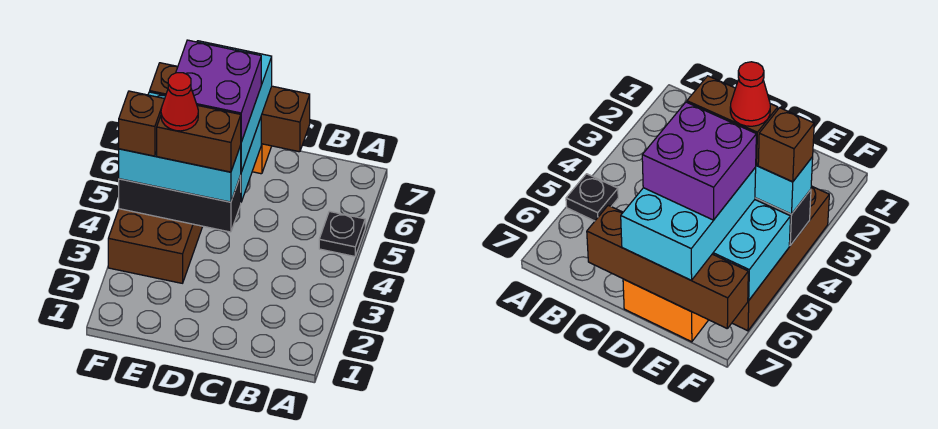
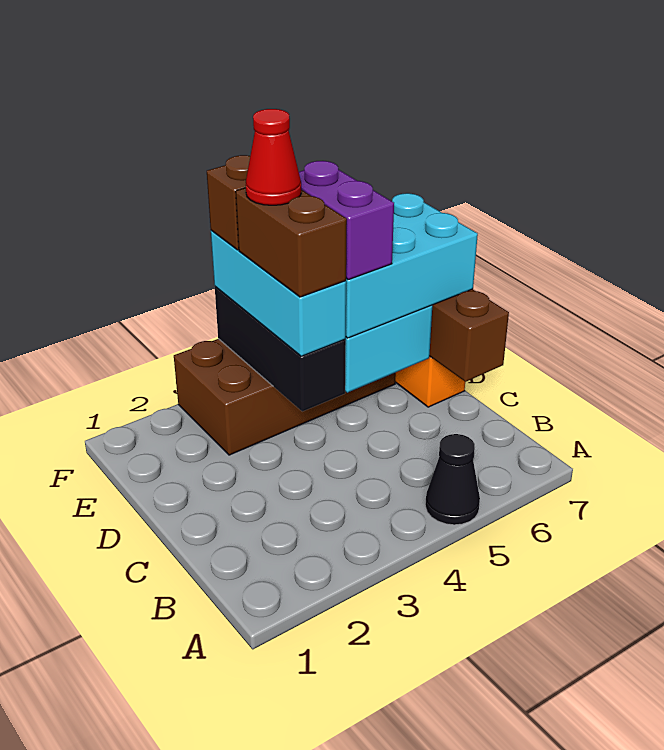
black 1x1 plate [319,211,365,256] -> black 1x1 cone [425,434,480,525]
purple 2x2 brick [176,40,261,142] -> purple 1x2 brick [299,161,394,280]

